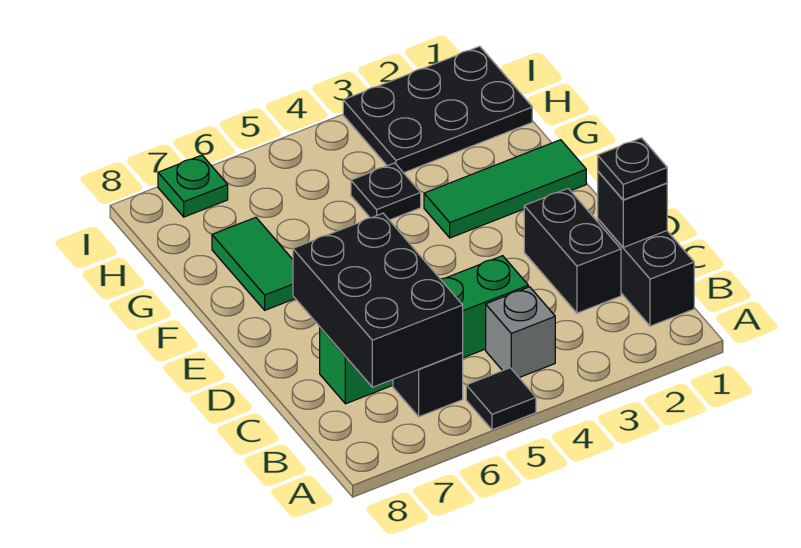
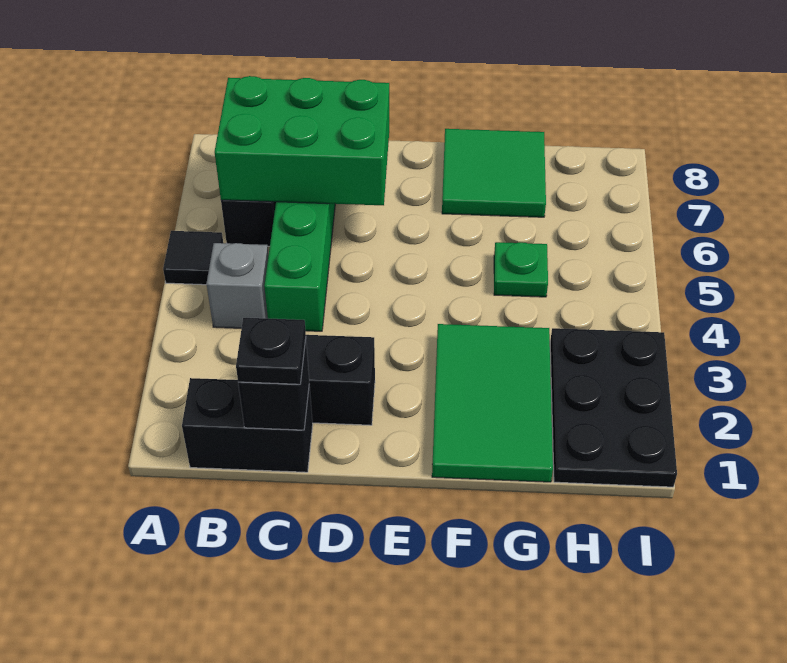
black 2x3 brick [293,213,463,387] -> green 2x3 brick [215,76,389,205]
green 1x3 tile [424,140,586,238] -> green 2x3 tile [432,324,553,482]
green 1x2 tile [212,217,295,310] -> green 2x2 tile [442,129,546,217]
black 1x1 plate [351,163,421,220] -> none
green 1x1 plate [158,155,228,217] -> green 1x1 plate moved to [494,242,548,297]

